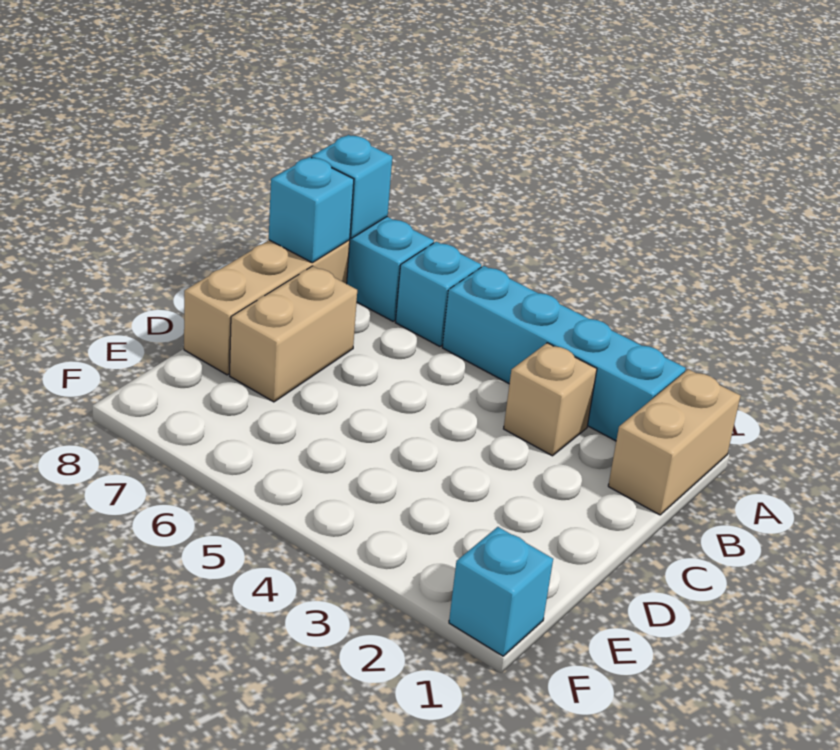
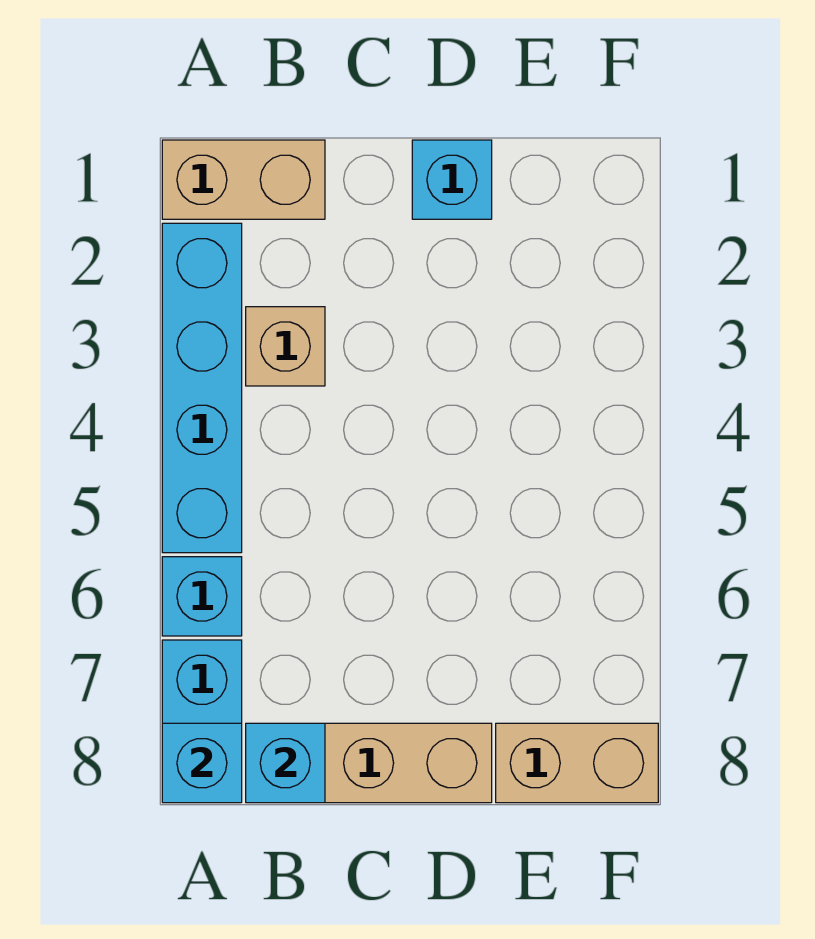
tan 1x2 brick [230,266,357,402] -> tan 1x2 brick moved to [496,723,658,803]
cyan 1x1 brick [449,527,553,656] -> cyan 1x1 brick moved to [412,140,492,219]

